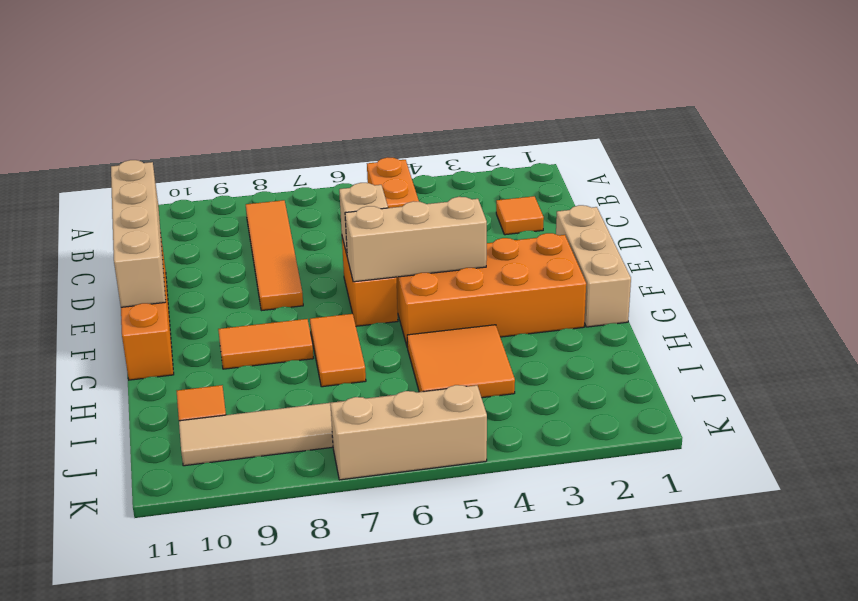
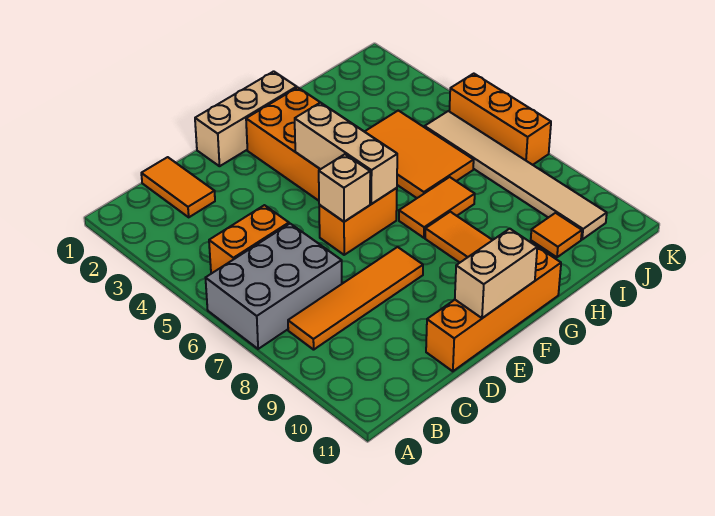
none -> grey 2x3 brick [206,224,342,349]
orange 1x1 tile [496,196,544,235] -> orange 1x2 tile [141,157,215,217]
tan 1x4 brick [111,160,166,307] -> tan 1x2 brick [455,229,537,318]
orange 2x2 tile [407,325,515,398] -> orange 2x3 tile [365,111,474,198]
tan 1x3 brick [330,385,487,480] -> orange 1x3 brick [449,74,551,165]

